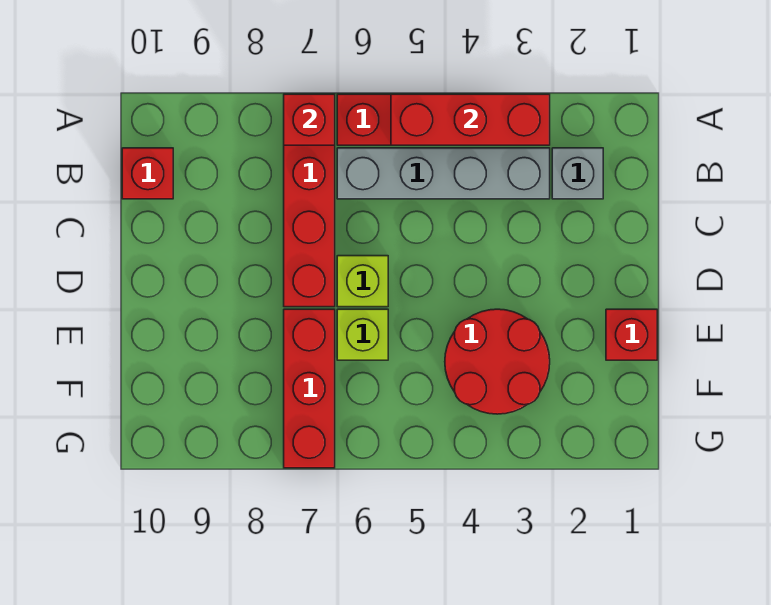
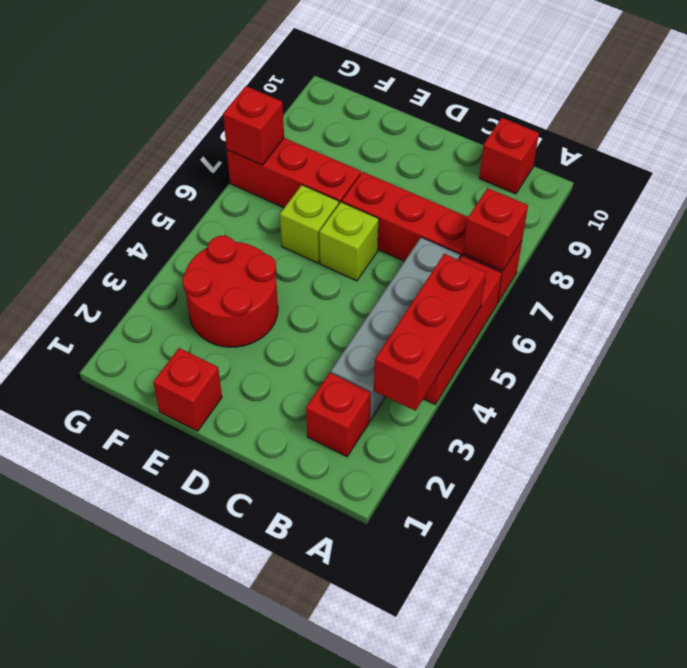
grey 1x1 brick [552,148,603,199] -> red 1x1 brick [306,373,371,457]
none -> red 1x1 brick [223,86,284,165]

